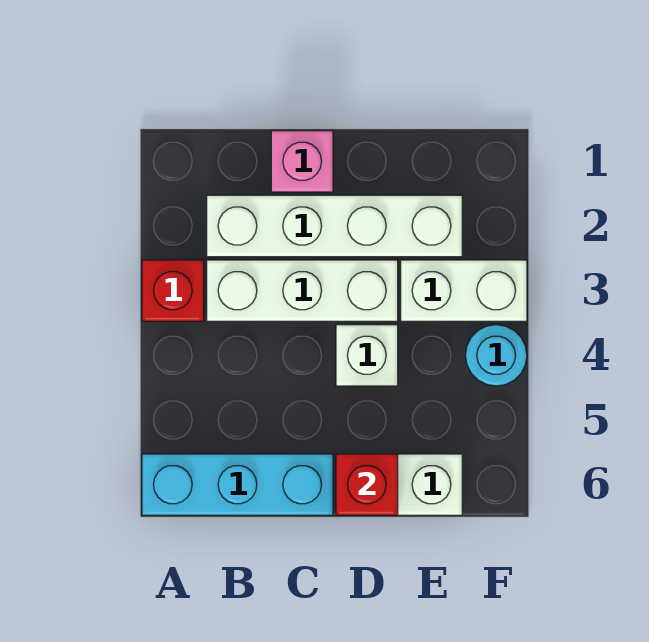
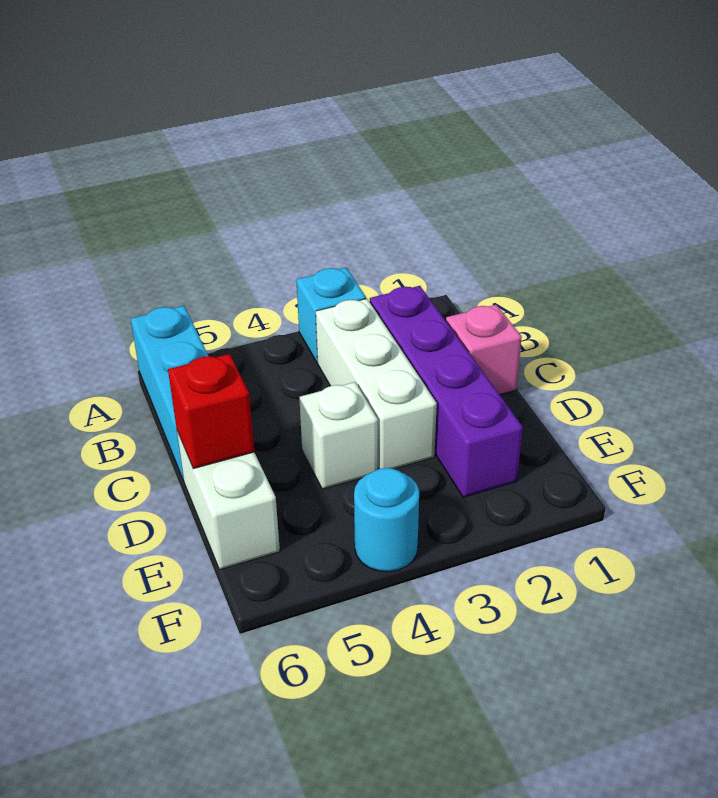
red 1x1 brick [142,260,204,321] -> cyan 1x1 brick [296,268,366,363]
white 1x4 brick [207,195,462,257] -> purple 1x4 brick [370,286,523,497]
white 1x2 brick [401,260,527,321] -> none

